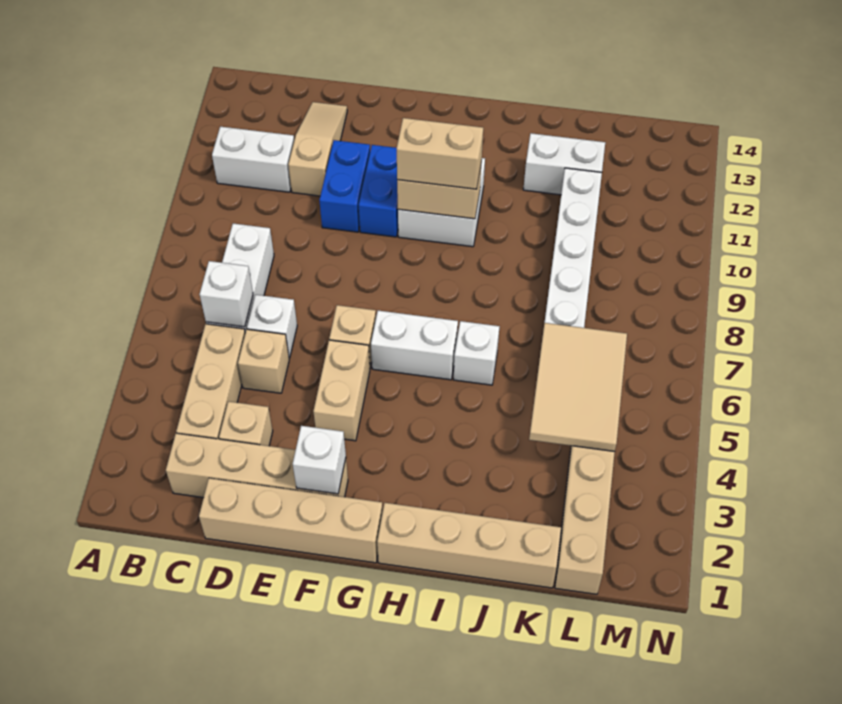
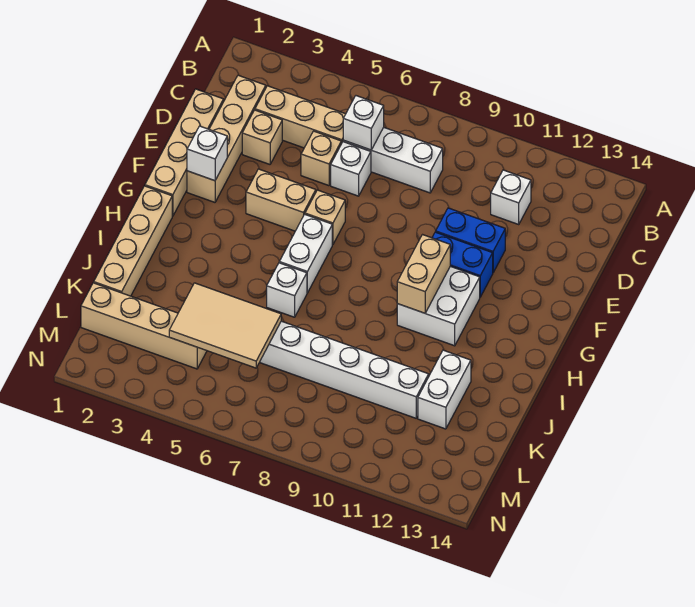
white 1x2 brick [212,127,294,192] -> white 1x1 brick [491,170,531,224]
tan 1x3 slope [288,102,347,196] -> none
tan 1x2 brick [397,118,483,189] -> none

